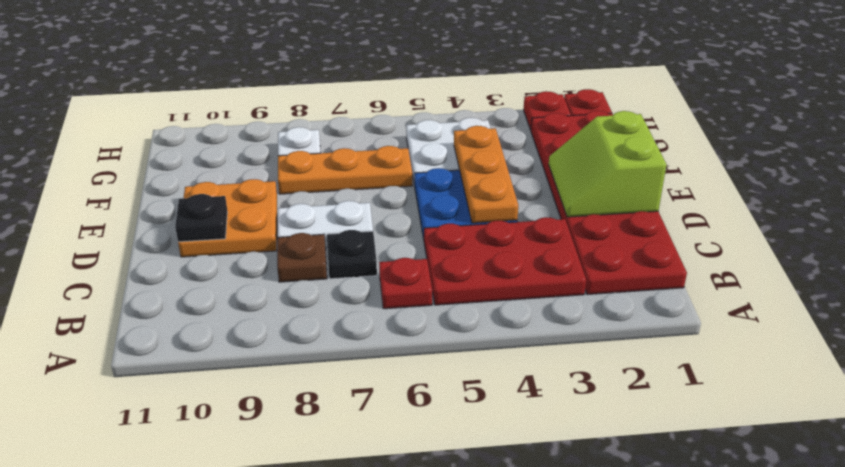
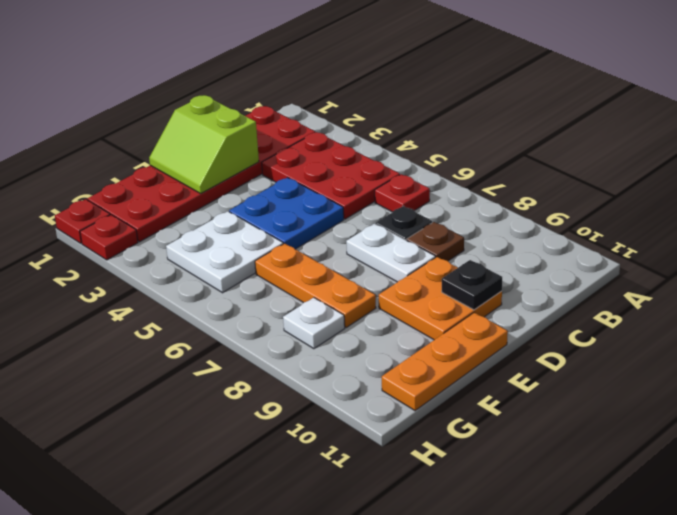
lime 2x2 slope [549,111,666,217] -> lime 2x2 slope turned to [149,95,259,193]
orange 1x3 plate [454,126,518,223] -> orange 1x3 plate moved to [382,312,508,411]

